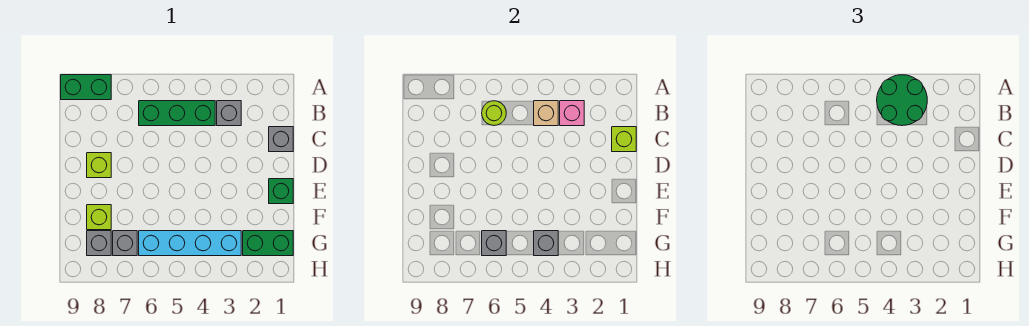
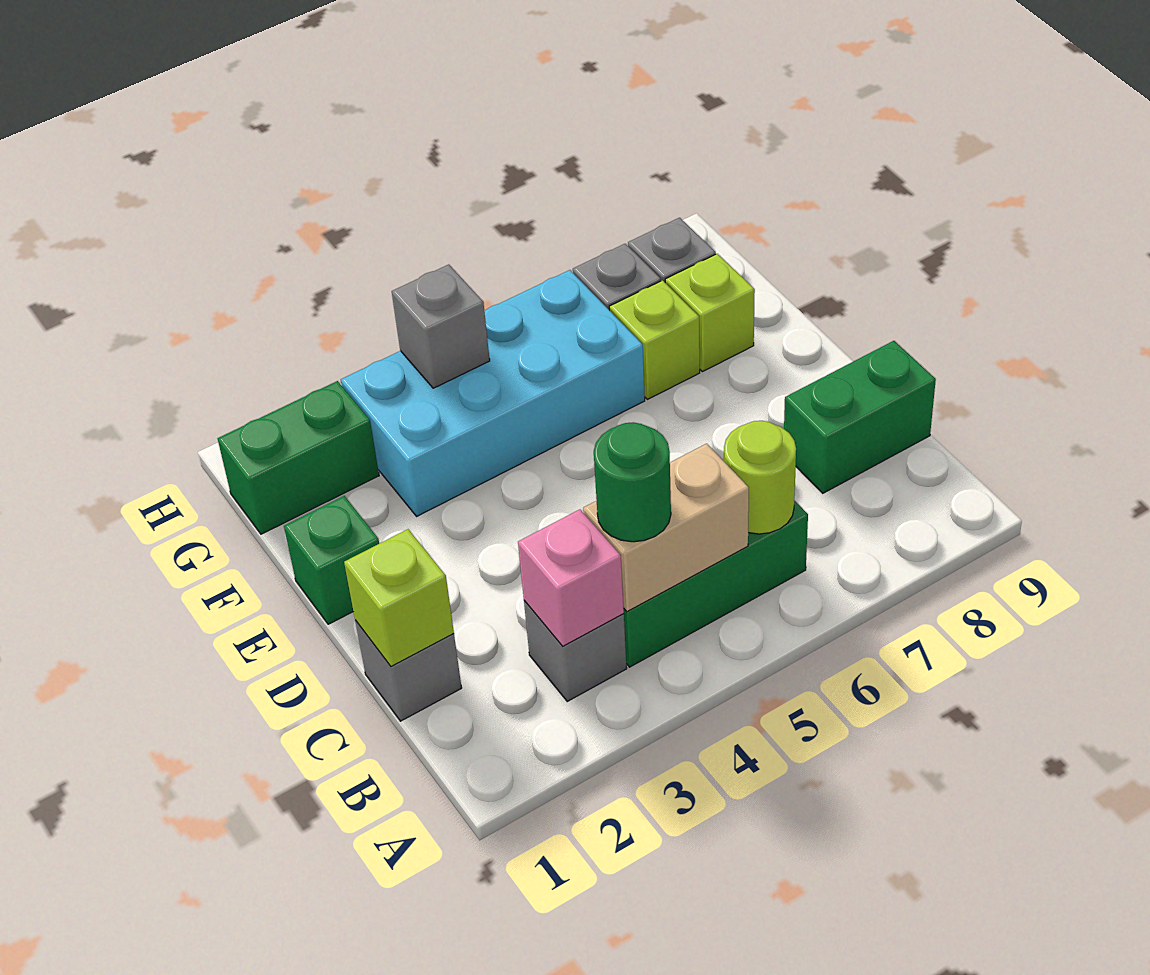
green 2x2 round brick [877,75,927,126] -> green 1x1 round brick [594,422,671,542]
green 1x2 brick [61,75,111,100] -> green 1x2 brick moved to [784,341,936,493]
tan 1x1 brick [534,101,558,126] -> tan 1x2 brick [583,444,749,612]
lime 1x1 brick [87,153,111,178] -> lime 1x1 brick moved to [609,280,700,399]
cyan 1x4 brick [139,231,241,256] -> cyan 2x4 brick [341,270,645,516]
grey 1x1 brick [482,231,506,256] -> none

